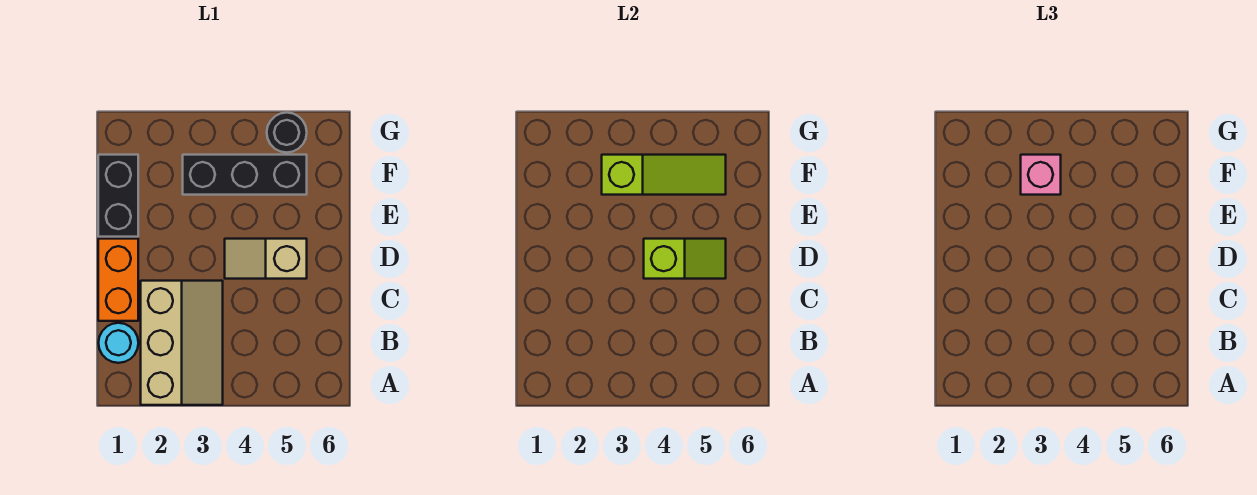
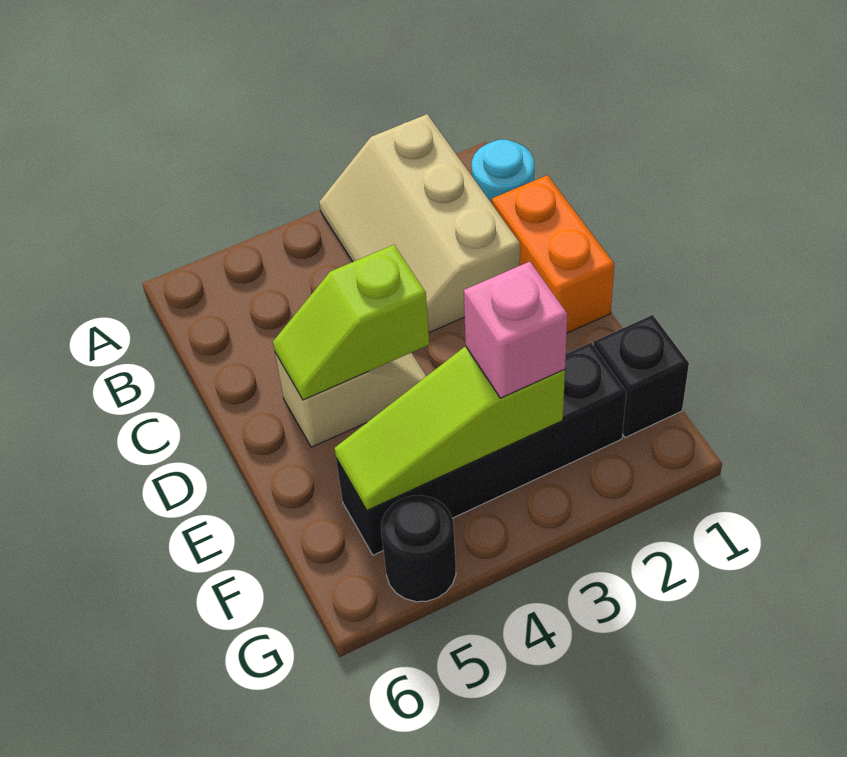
black 1x2 brick [98,155,138,237] -> black 1x1 brick [594,315,689,437]
black 1x3 brick [183,155,307,195] -> black 1x4 brick [336,343,626,555]

